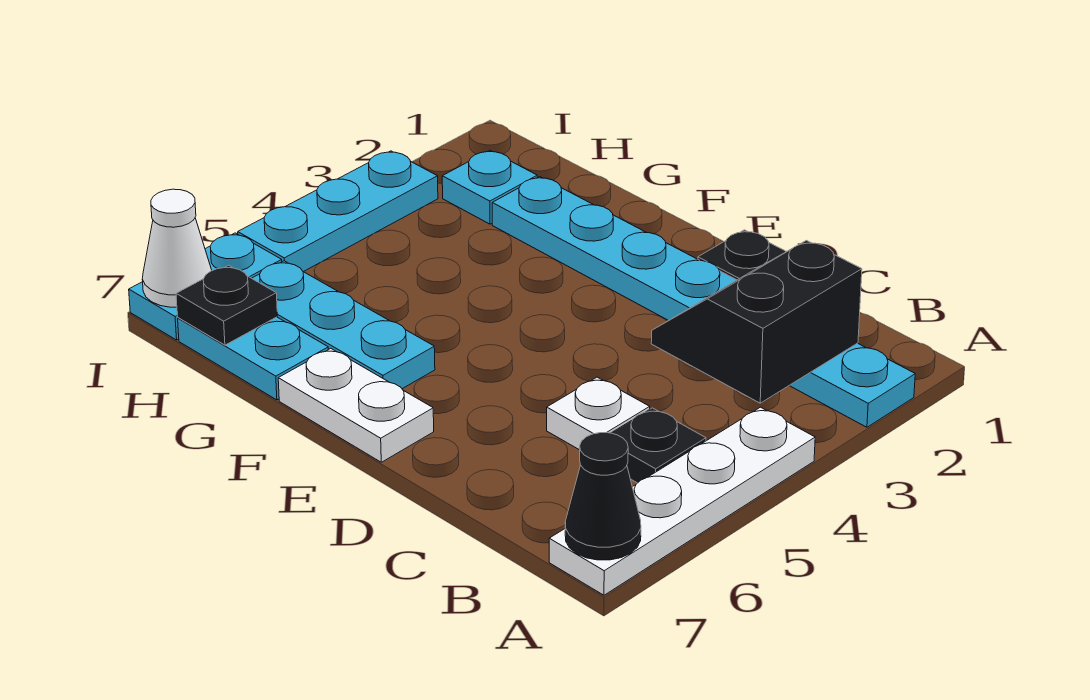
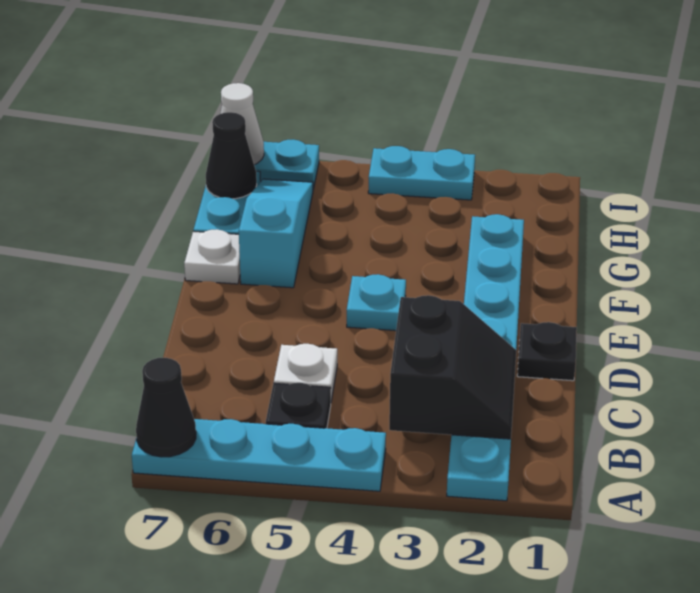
white 1x4 plate [549,407,815,595] -> cyan 1x4 plate [132,419,386,491]
black 2x2 slope [651,240,862,403] -> black 2x2 slope turned to [389,295,516,439]
white 1x2 plate [278,349,434,462] -> white 1x1 plate [184,229,240,284]
cyan 1x3 plate [252,261,435,389] -> cyan 1x3 slope [239,179,313,288]
cyan 1x1 plate [442,150,537,224] -> cyan 1x1 plate moved to [347,274,406,331]
black 1x1 plate [176,265,277,345] -> black 1x1 cone [206,112,257,199]
cyan 1x3 plate [238,151,438,272] -> cyan 1x2 plate [368,146,475,200]

